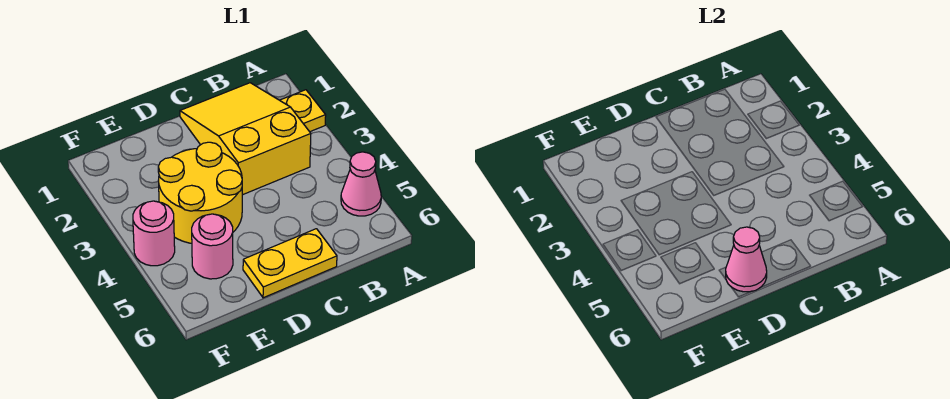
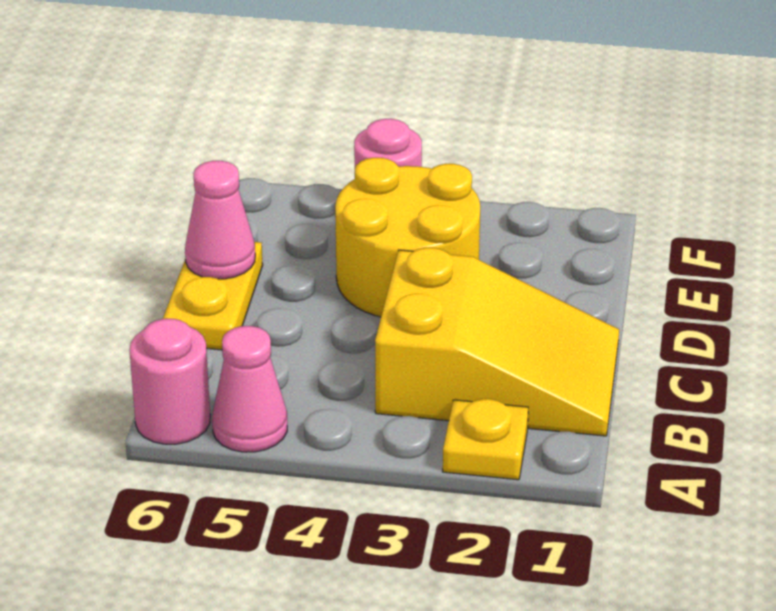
pink 1x1 round brick [192,214,233,279] -> pink 1x1 round brick moved to [129,319,210,444]

